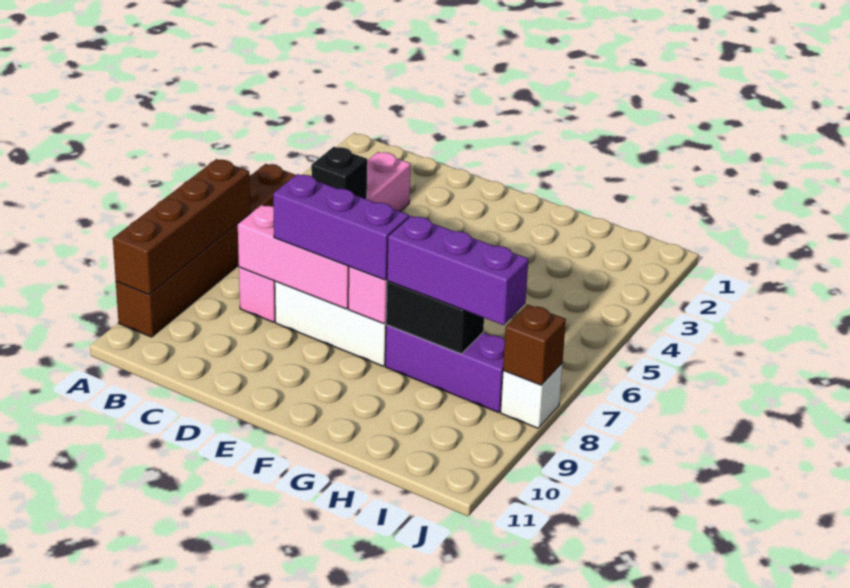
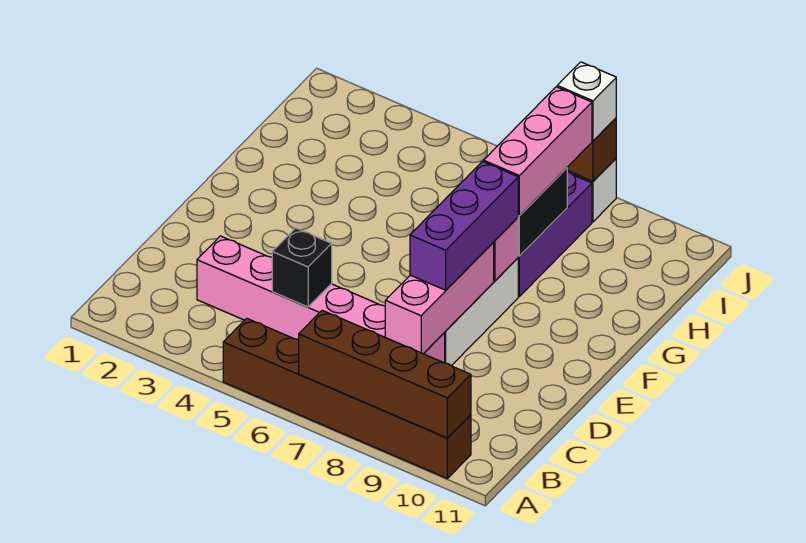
purple 1x3 brick [387,216,528,325] -> pink 1x3 brick [484,87,592,216]
none -> white 1x1 brick [557,62,616,141]

